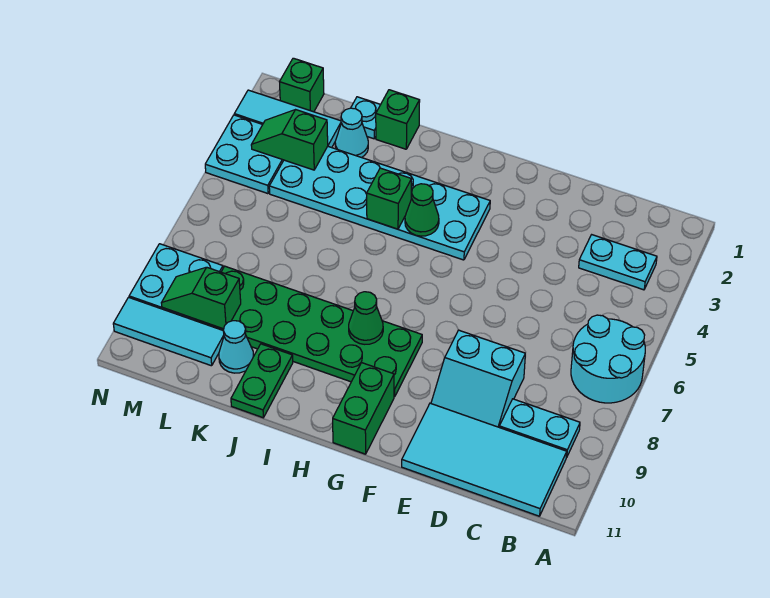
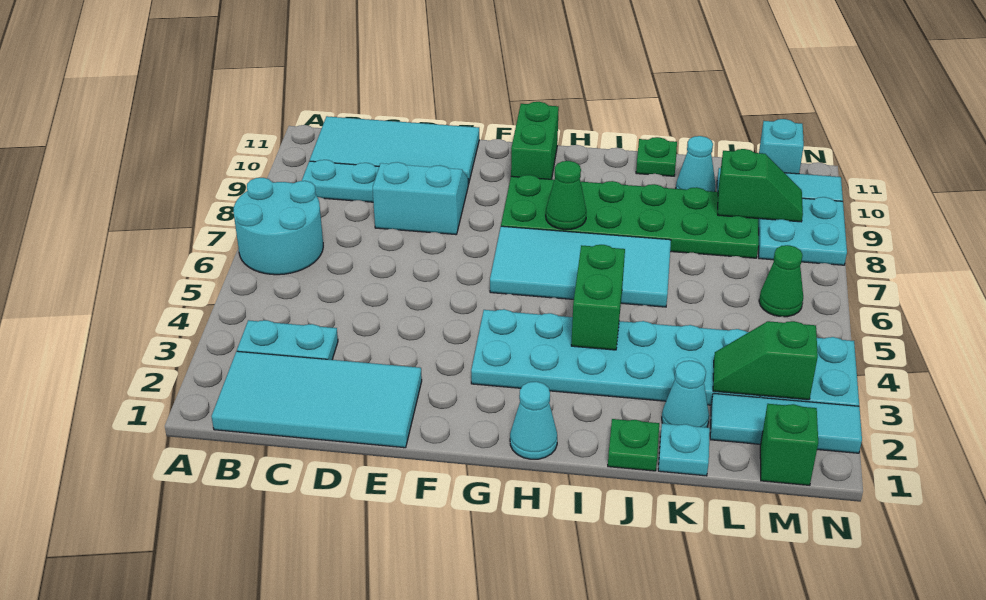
none -> cyan 2x4 tile [211,351,422,448]
none -> cyan 2x4 tile [490,226,671,307]
none -> cyan 1x1 cone [510,382,557,459]
green 1x1 cone [405,184,439,236] -> green 1x1 cone moved to [759,245,803,317]
green 1x1 brick [367,168,411,229] -> green 1x2 brick [571,245,625,350]
green 1x1 brick [376,90,420,149] -> green 1x1 plate [608,419,659,471]
green 1x2 plate [231,344,293,418] -> green 1x1 plate [636,137,677,176]
green 1x2 slope [251,110,328,170] -> green 1x2 slope turned to [713,321,818,400]
none -> cyan 1x1 brick [759,119,804,174]

